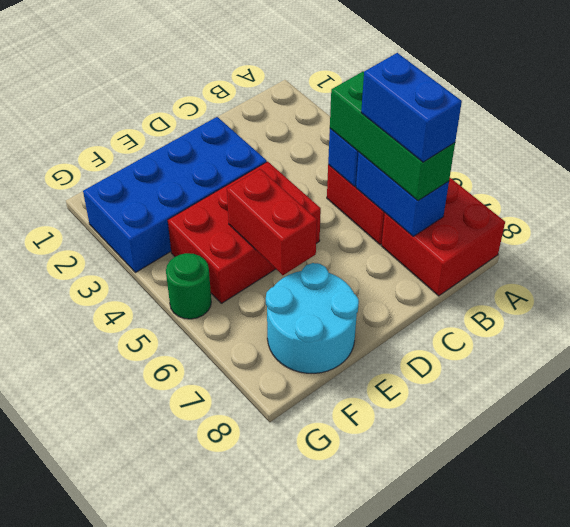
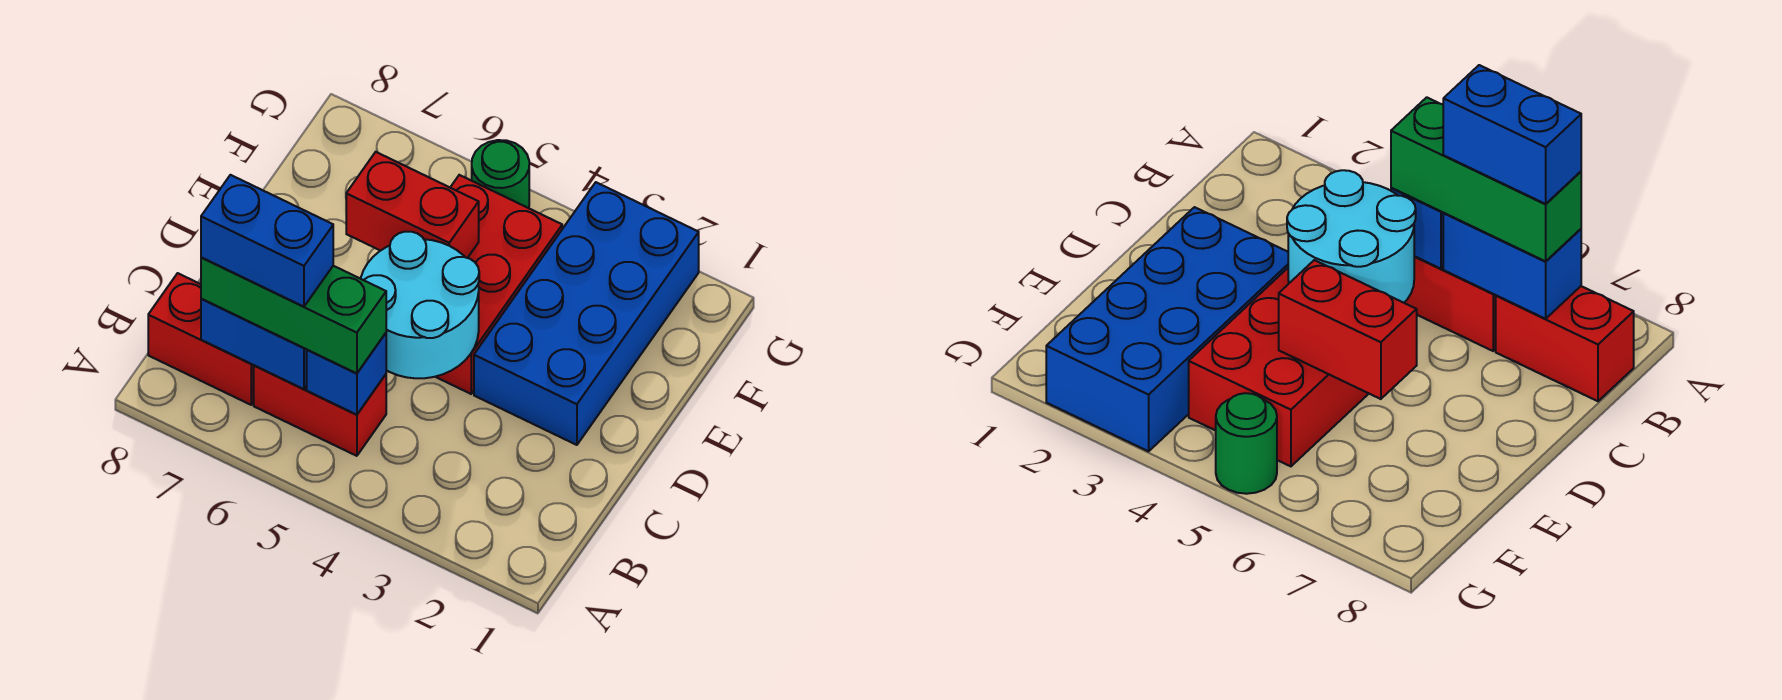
red 2x2 brick [382,178,505,296] -> red 1x2 brick [148,273,254,405]
cyan 2x2 round brick [266,263,359,373] -> cyan 2x2 round brick moved to [361,232,479,378]

